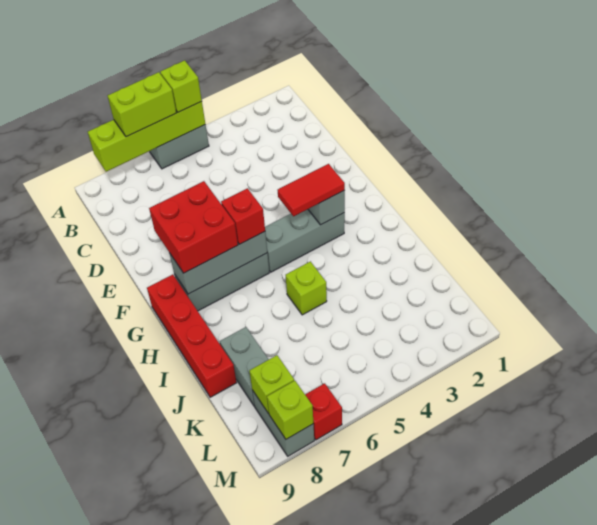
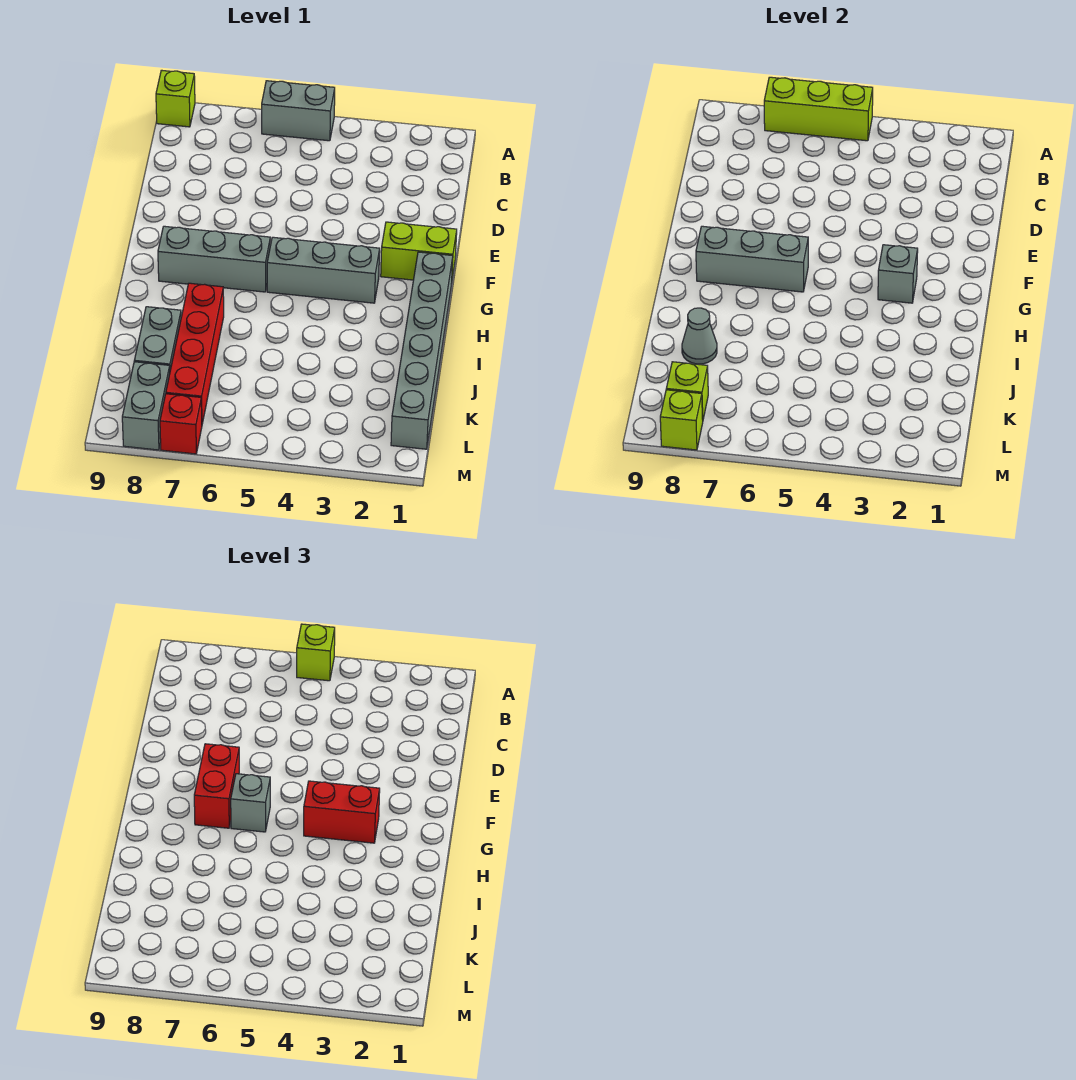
lime 1x4 brick [88,102,205,172] -> lime 1x3 brick [764,77,873,141]
lime 1x2 brick [108,72,176,137] -> lime 1x2 brick moved to [381,222,457,280]
red 2x2 brick [149,181,238,273] -> red 1x2 brick [194,744,239,828]
none -> grey 1x6 brick [391,252,453,449]
red 1x2 tile [278,164,345,216] -> red 1x2 brick [304,781,380,843]
red 1x1 brick [221,188,265,244] -> grey 1x1 brick [231,774,270,832]
red 1x4 brick [147,274,237,397] -> red 1x4 brick moved to [166,283,224,424]
lime 1x1 brick [286,261,327,315] -> lime 1x1 brick moved to [156,70,195,127]
none -> grey 1x1 cone [682,308,717,364]

